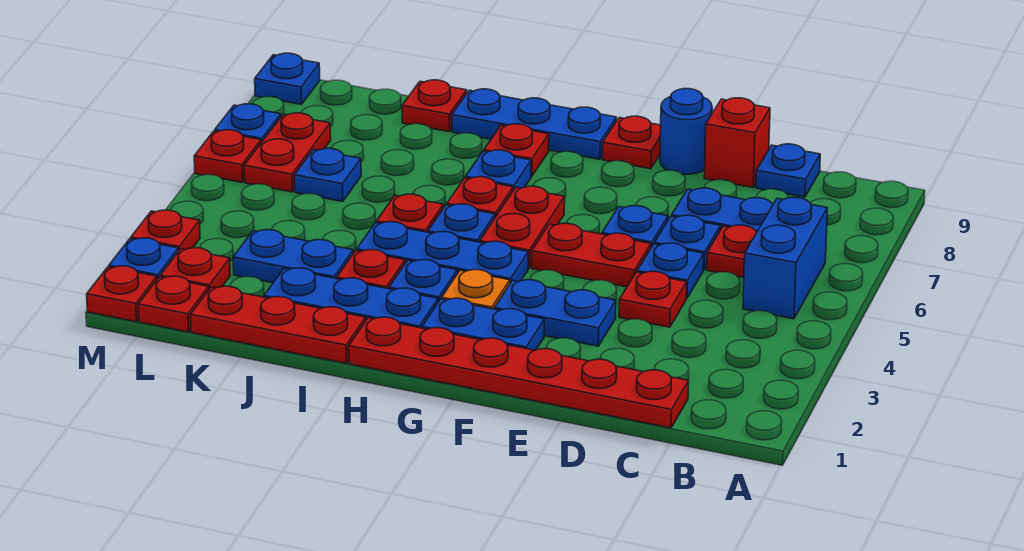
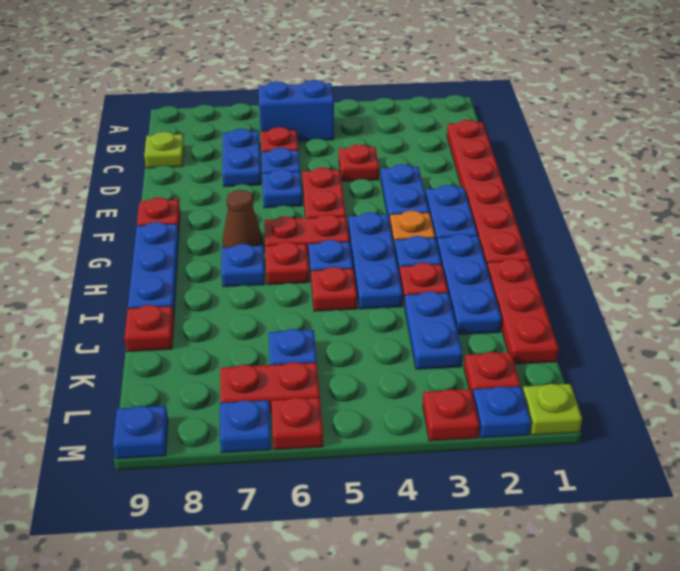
blue 1x1 plate [756,144,820,197] -> lime 1x1 plate [144,132,184,168]
blue 1x1 plate [637,243,704,298] -> none
red 1x1 brick [704,98,770,188] -> none
blue 1x1 round brick [660,89,712,175] -> none
none -> brown 1x1 cone [222,190,263,247]
red 1x1 plate [484,124,549,176] -> none
red 1x1 plate [138,276,209,332] -> none
red 1x1 plate [87,266,157,322] -> lime 1x1 plate [523,384,582,435]

